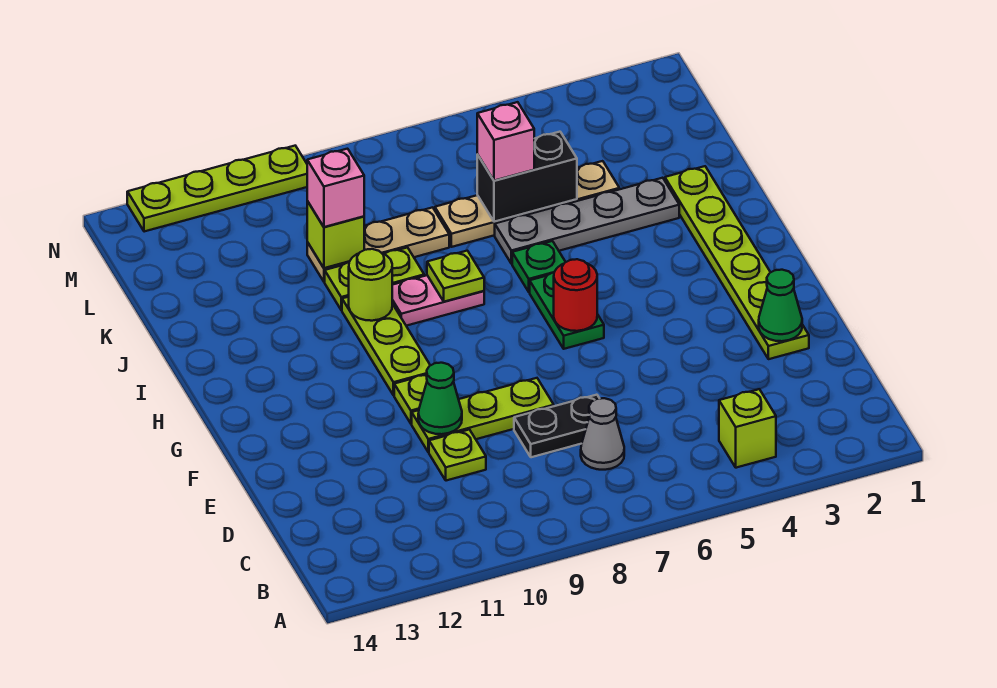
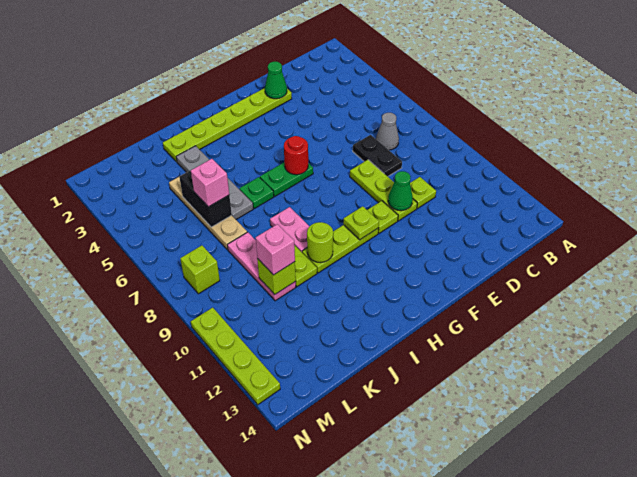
lime 1x1 brick [719,389,776,468] -> lime 1x1 brick moved to [180,245,220,294]
lime 1x1 plate [427,251,484,302] -> lime 1x1 plate moved to [343,206,379,240]
tan 1x3 plate [307,207,449,282] -> pink 1x3 plate [227,232,296,301]

